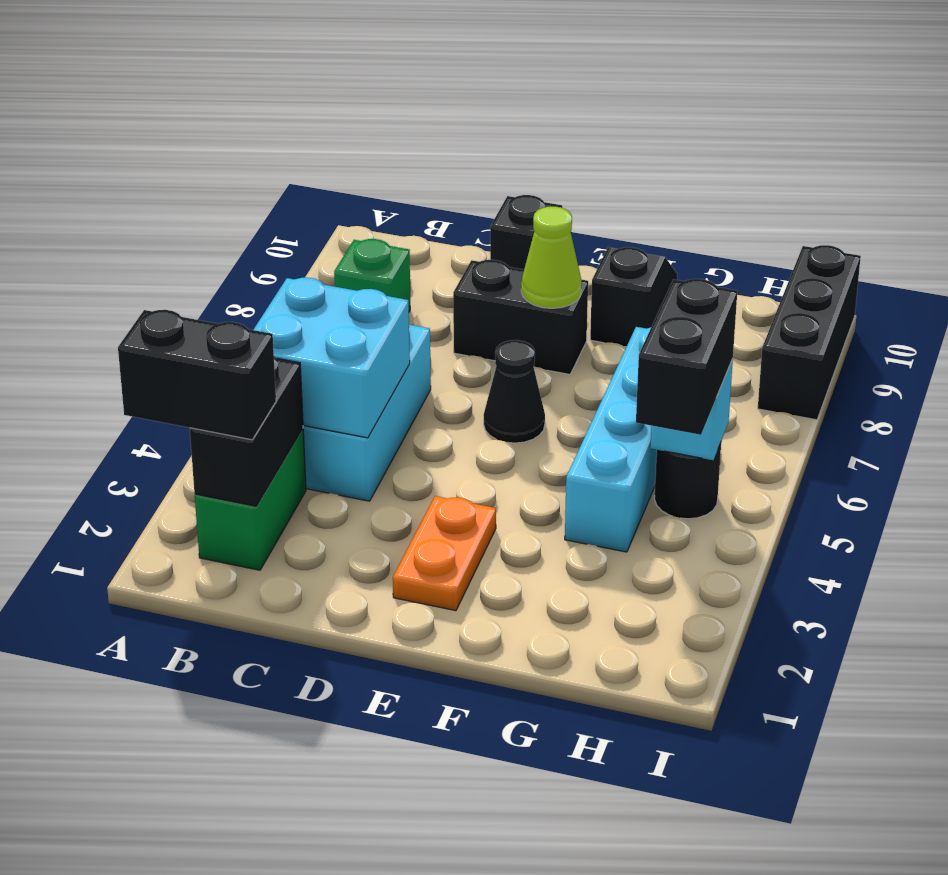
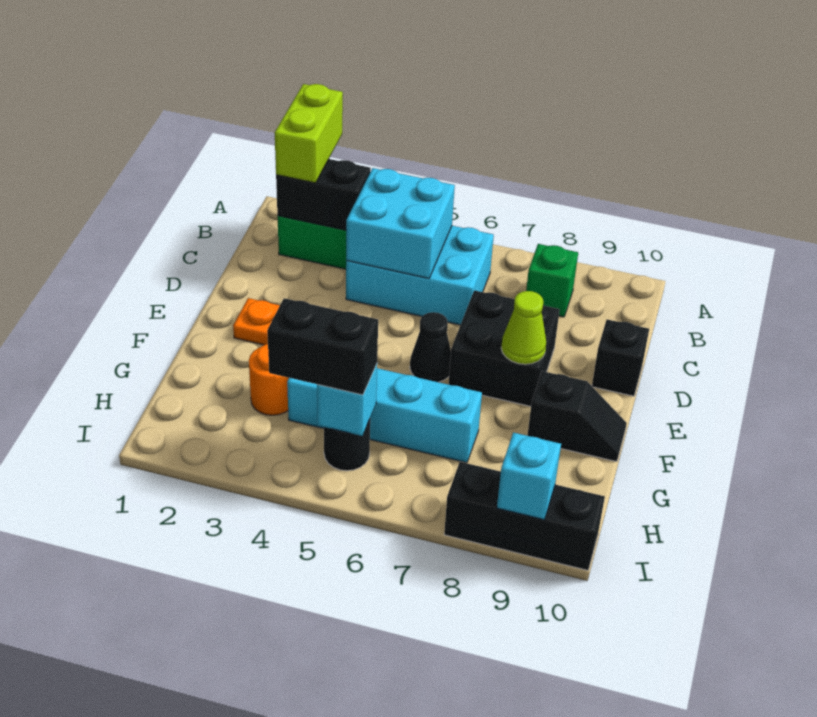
black 1x2 brick [118,310,276,440] -> lime 1x2 brick [275,84,343,183]
black 1x2 brick [453,260,588,374] -> black 2x2 brick [449,290,560,406]
none -> orange 1x1 round brick [249,344,289,415]
none -> cyan 1x1 brick [497,432,561,520]

